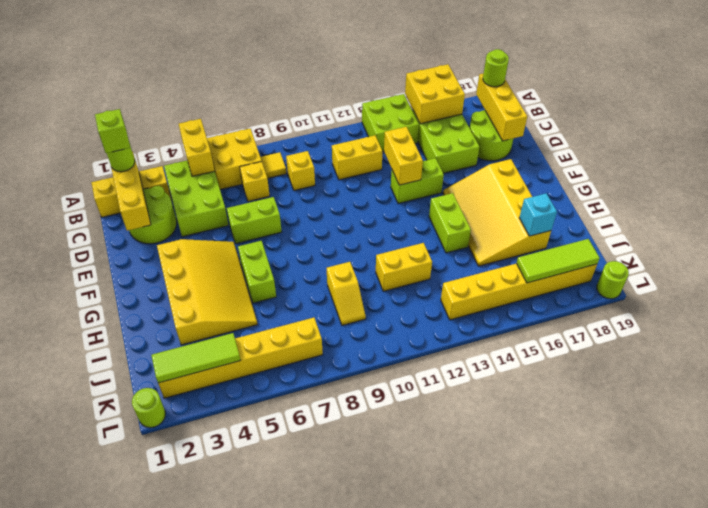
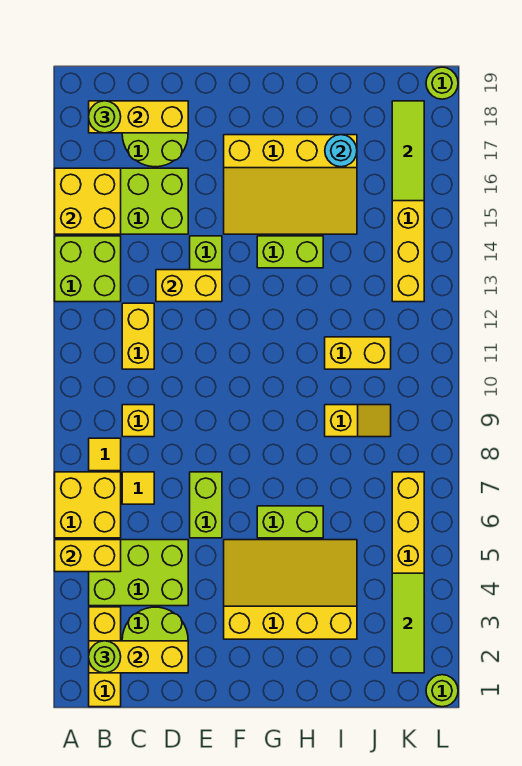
lime 1x1 brick [95,109,130,153] -> none
yellow 1x1 brick [240,162,270,201] -> yellow 1x1 tile [122,472,154,504]
yellow 1x2 brick [376,243,432,291] -> yellow 1x2 brick turned to [325,337,391,369]
cyan 1x1 brick [519,193,557,236] -> cyan 1x1 round brick [325,135,357,167]

